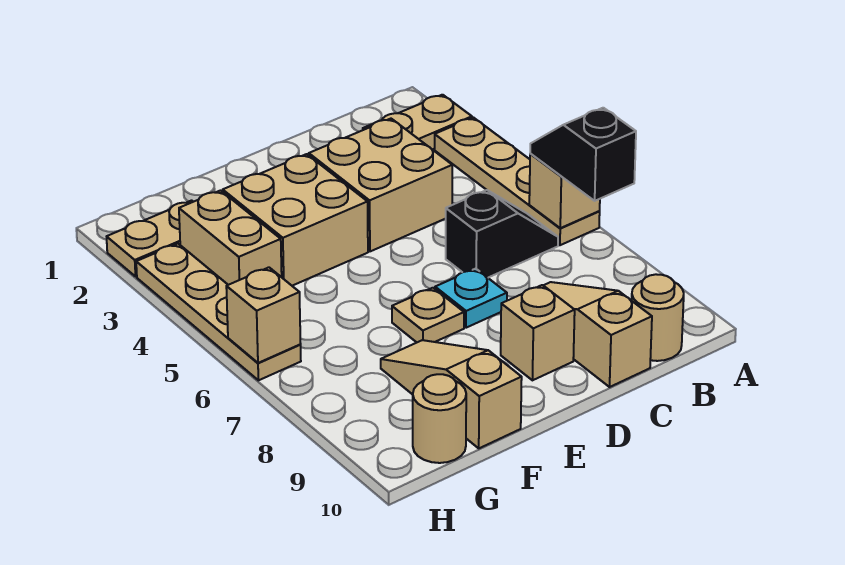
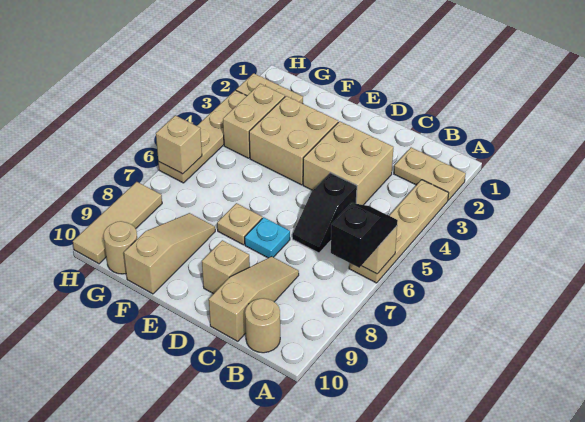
black 1x2 slope [446,190,558,278] -> black 1x2 slope turned to [292,173,357,253]
none -> tan 1x3 tile [73,182,162,264]

